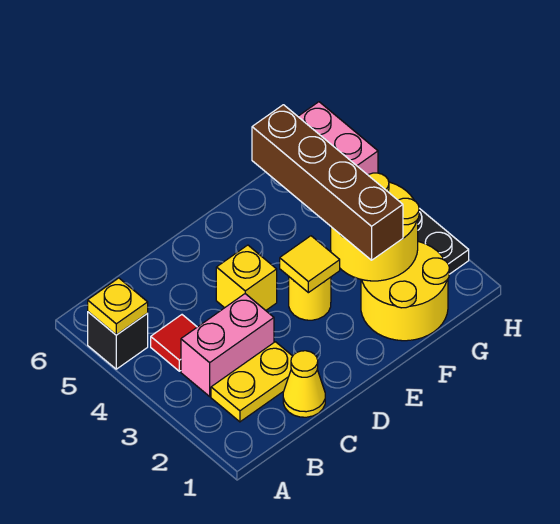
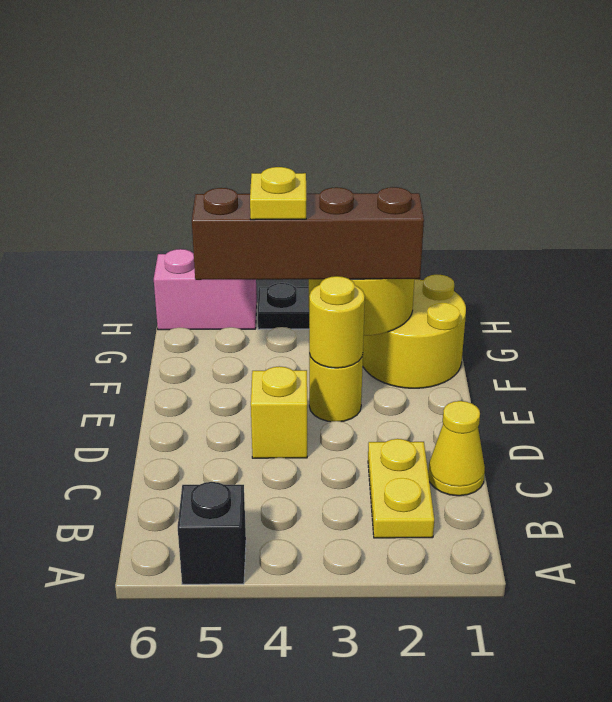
yellow 1x1 plate [88,278,148,335] -> yellow 1x1 plate moved to [250,167,306,220]
pink 1x2 brick [181,294,274,396] -> none
red 1x1 tile [151,315,197,371] -> none
yellow 1x1 tile [280,236,340,293] -> yellow 1x1 round brick [309,276,365,368]

